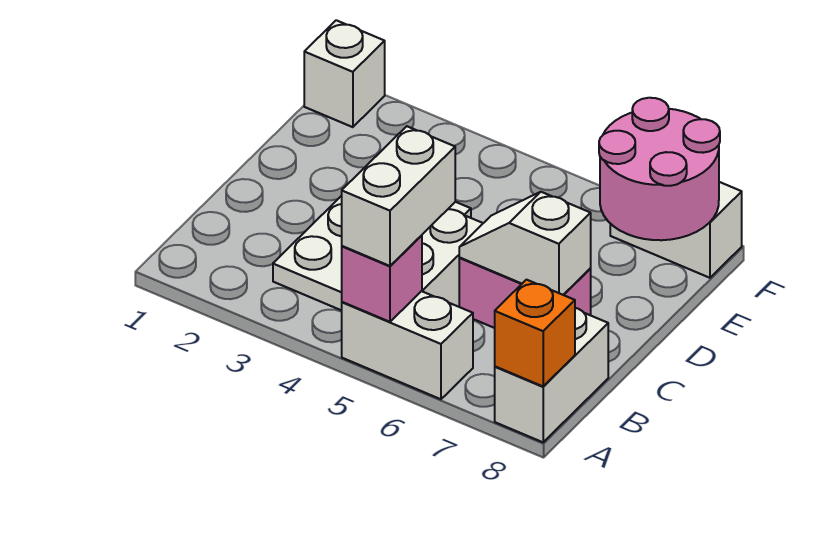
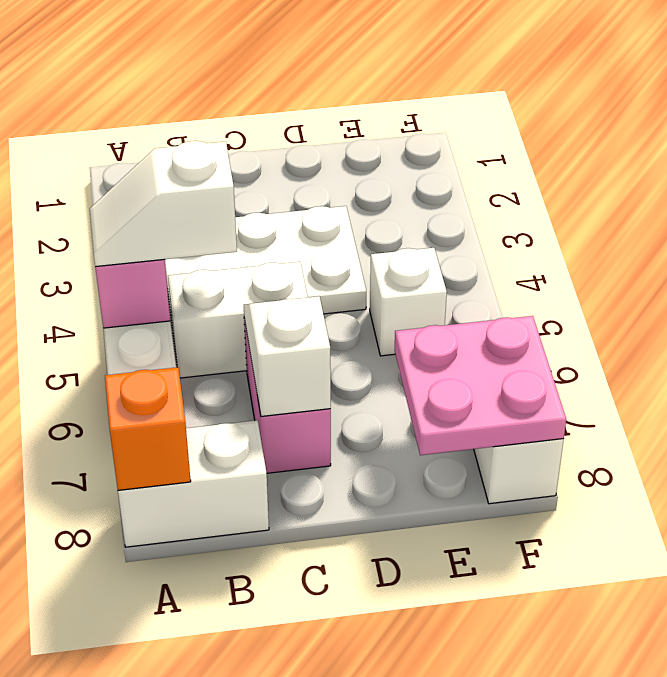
white 1x2 brick [342,126,455,266] -> white 1x2 slope [90,141,237,267]
pink 2x2 round brick [599,98,720,240] -> pink 2x2 plate [395,316,566,455]
white 1x1 brick [304,20,385,127] -> white 1x1 brick moved to [370,248,447,356]

